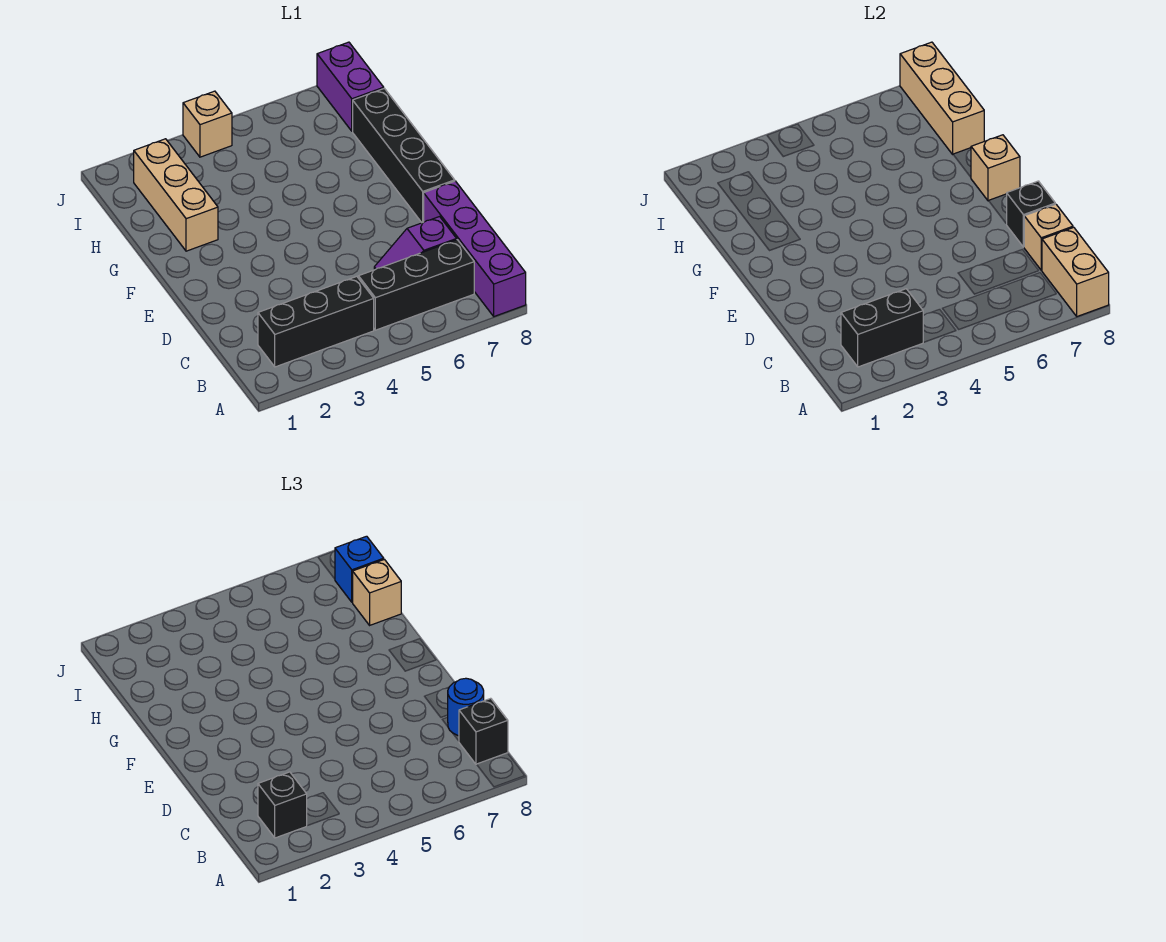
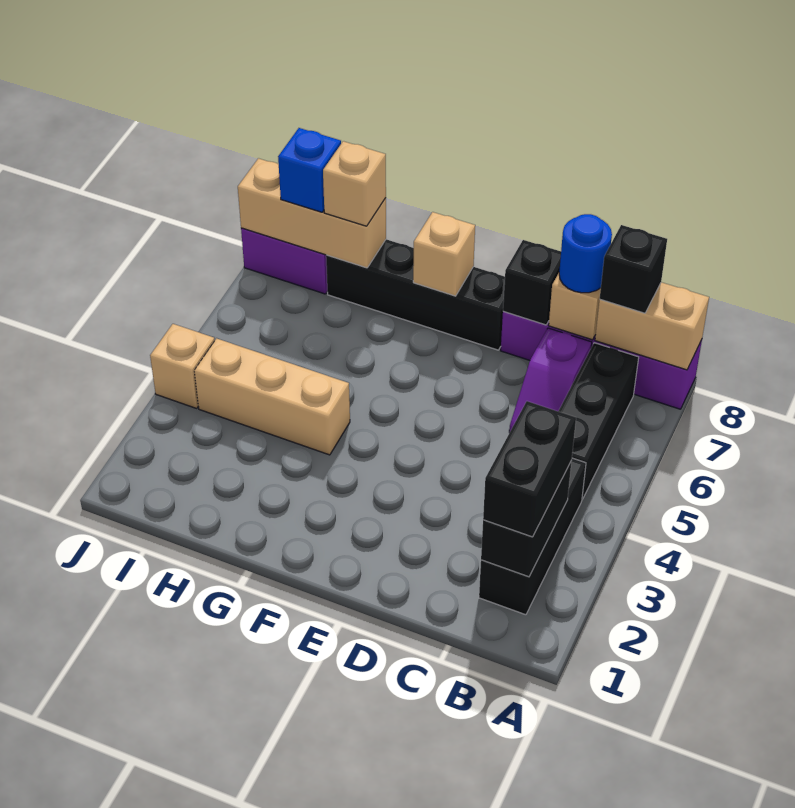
black 1x1 brick [258,772,307,838] -> black 1x2 brick [483,401,576,537]
tan 1x3 brick [134,139,218,251] -> tan 1x3 brick moved to [194,338,350,455]

